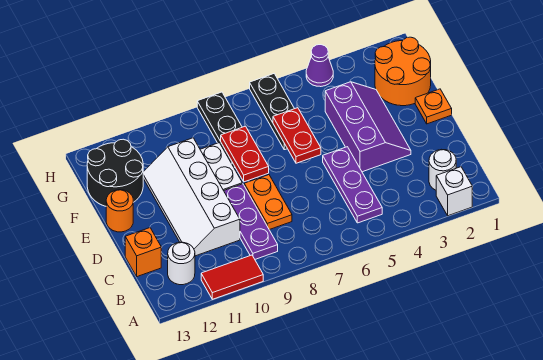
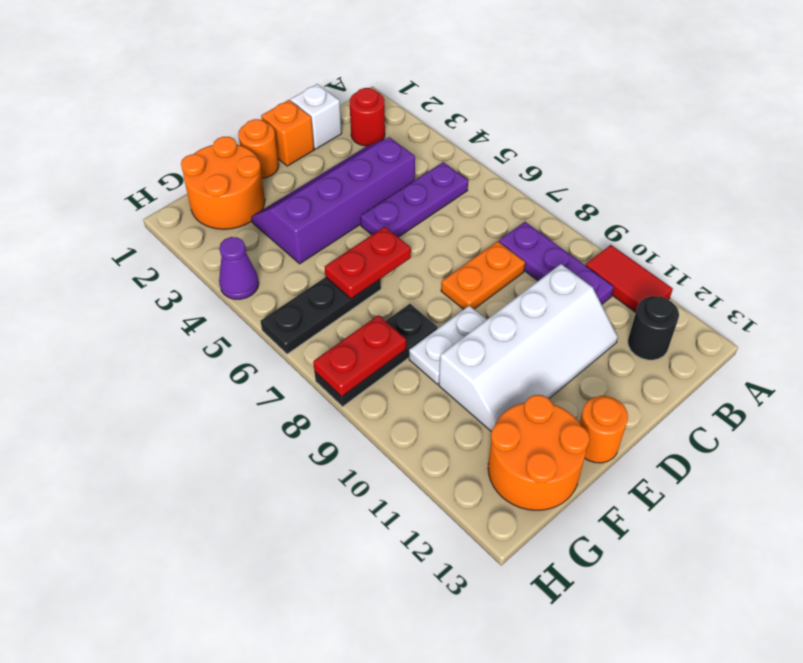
white 1x1 brick [436,167,472,216] -> white 1x1 brick moved to [290,84,342,149]
white 1x1 round brick [429,149,456,190] -> red 1x1 round brick [350,88,385,146]
purple 1x3 plate [224,184,278,259] -> purple 1x3 plate turned to [499,222,614,305]
white 1x1 round brick [168,242,195,285] -> black 1x1 round brick [628,296,679,360]
orange 1x1 brick [125,228,161,277] -> orange 1x1 brick moved to [261,100,314,166]
purple 2x3 slope [325,82,411,172] -> purple 2x4 slope [251,137,415,264]
orange 1x1 plate [415,89,452,124] -> orange 1x1 round brick [238,119,279,178]
red 1x2 plate [221,126,269,182] -> red 1x2 plate moved to [313,315,406,397]
black 2x2 round brick [87,139,143,206] -> orange 2x2 round brick [488,395,589,510]

